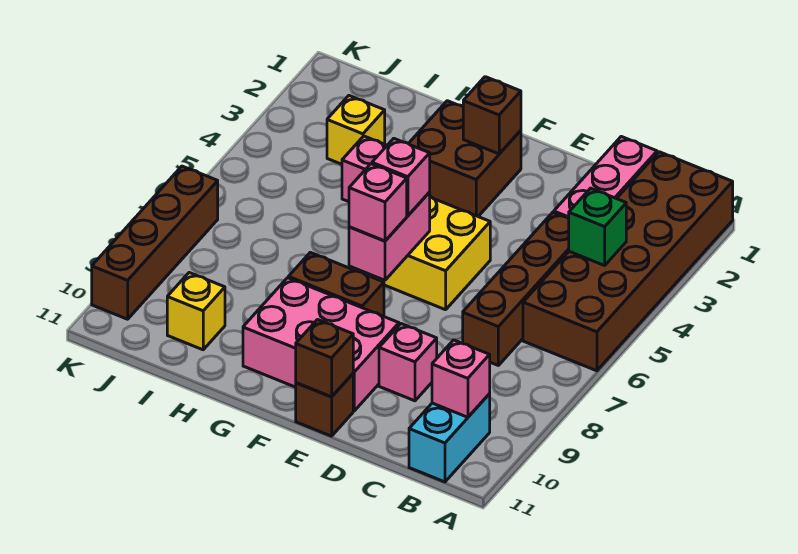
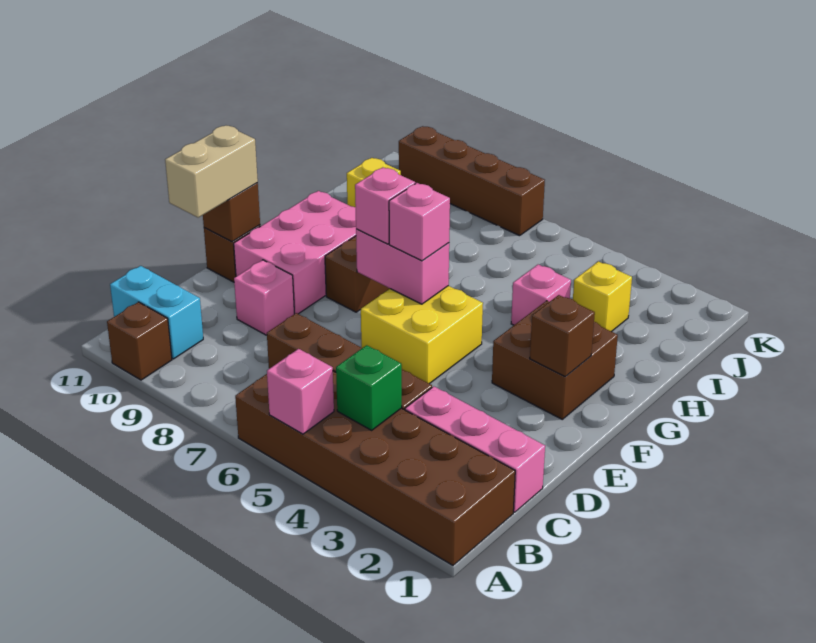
none -> brown 1x1 brick [107,302,172,380]
pink 1x1 brick [432,340,490,417] -> pink 1x1 brick moved to [267,349,334,434]
none -> tan 1x2 brick [165,125,258,218]

